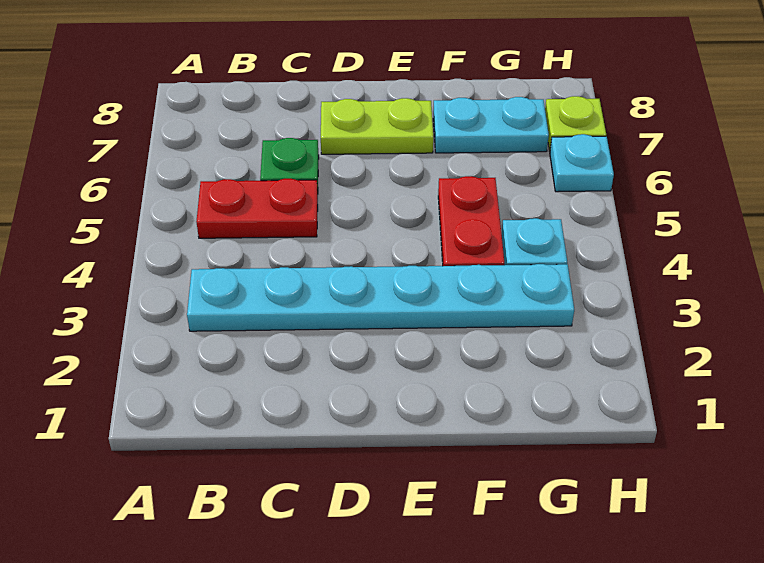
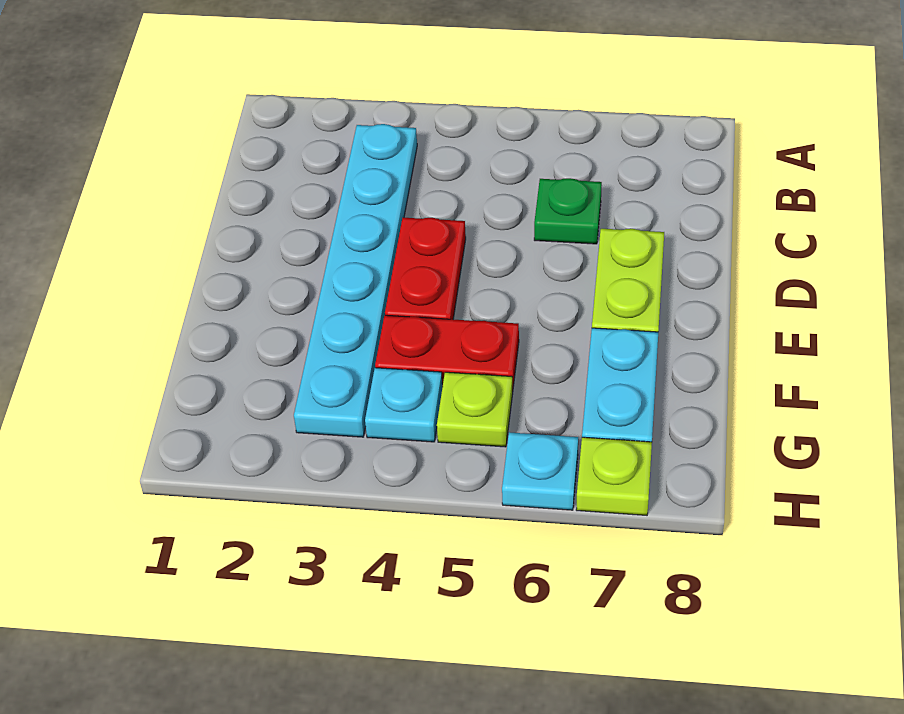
red 1x2 plate [196,179,318,238] -> red 1x2 plate moved to [385,218,466,319]
none -> lime 1x1 plate [437,372,513,447]

